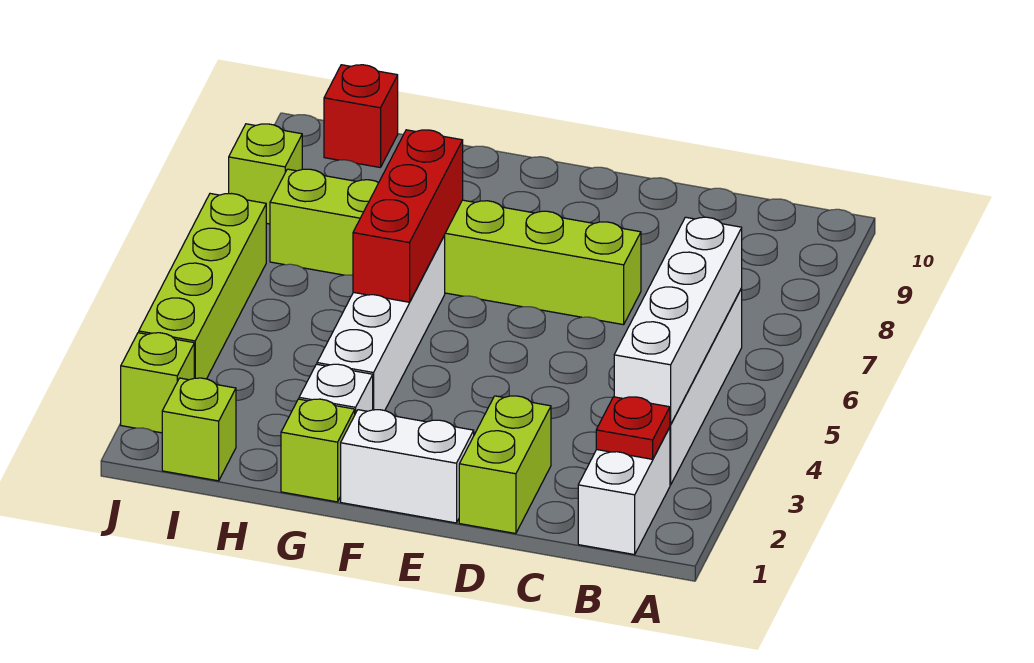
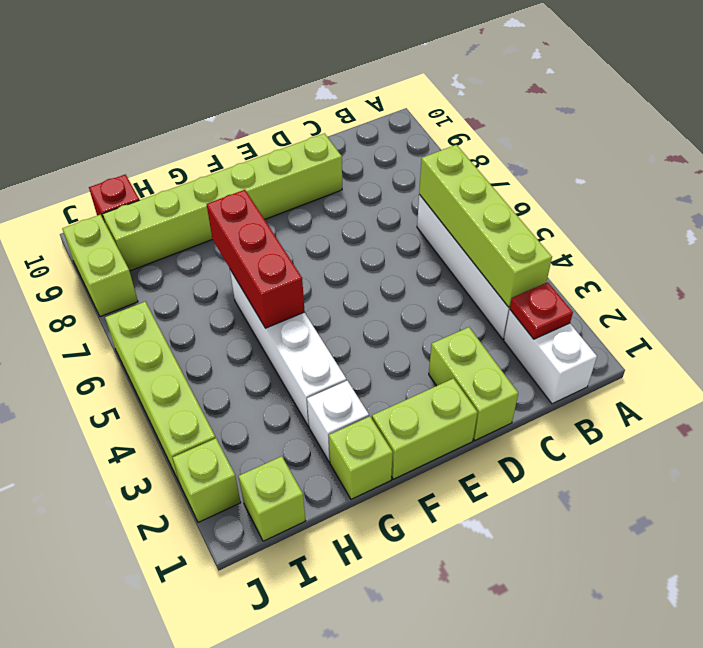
white 1x4 brick [614,217,742,425] -> lime 1x4 brick [419,145,552,307]
lime 1x6 brick [270,169,641,325] -> lime 1x6 brick moved to [103,133,342,271]
white 1x2 brick [341,410,474,523] -> lime 1x2 brick [372,378,478,479]
lime 1x1 brick [229,124,302,224] -> lime 1x2 brick [62,215,138,317]

